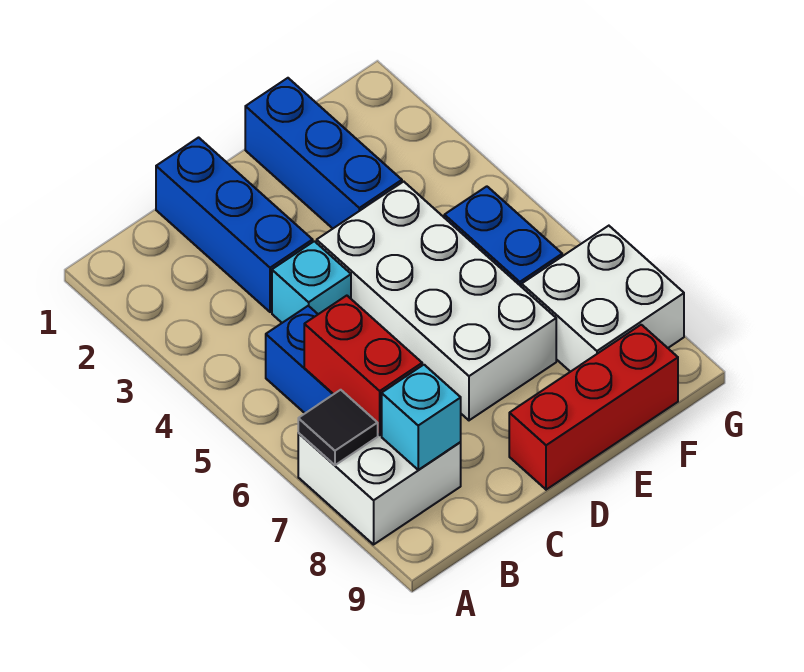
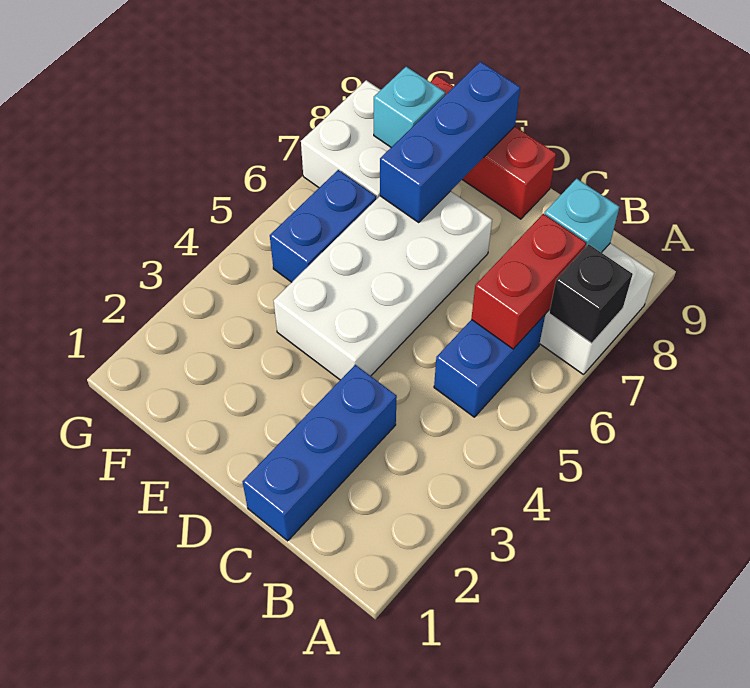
black 1x1 tile [298,390,378,465] -> black 1x1 brick [549,244,633,343]
cyan 1x1 brick [272,241,351,323] -> cyan 1x1 brick moved to [374,67,445,147]
blue 1x3 brick [245,78,402,228] -> blue 1x3 brick moved to [380,62,520,222]

